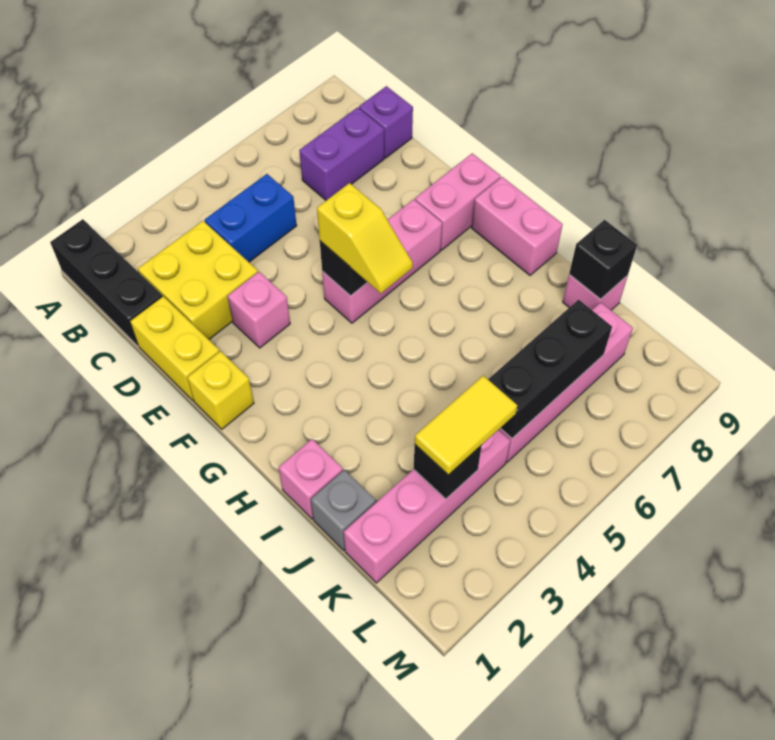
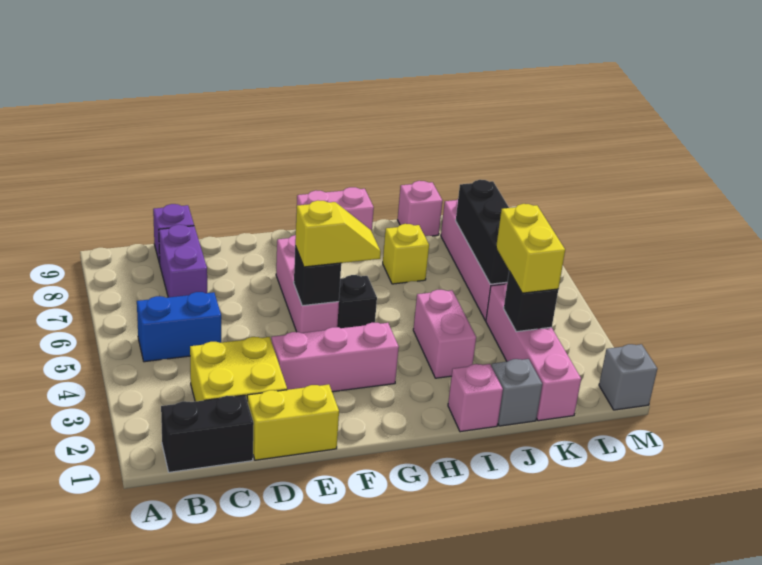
black 1x3 brick [50,219,163,346] -> black 1x2 brick [161,395,254,472]
blue 1x2 brick [205,174,297,262] -> blue 1x2 brick turned to [137,292,221,362]
pink 1x1 brick [227,272,290,348] -> pink 1x3 brick [272,323,399,392]
yellow 1x1 brick [187,351,254,429] -> yellow 1x1 brick moved to [383,224,429,284]
pink 1x2 brick [415,153,501,250] -> pink 1x2 brick moved to [413,290,476,378]
black 1x1 brick [569,220,637,299] -> black 1x1 brick moved to [337,275,377,328]
yellow 1x2 tile [415,376,517,475] -> yellow 1x2 brick [496,204,565,293]
none -> grey 1x1 brick [599,344,657,410]

